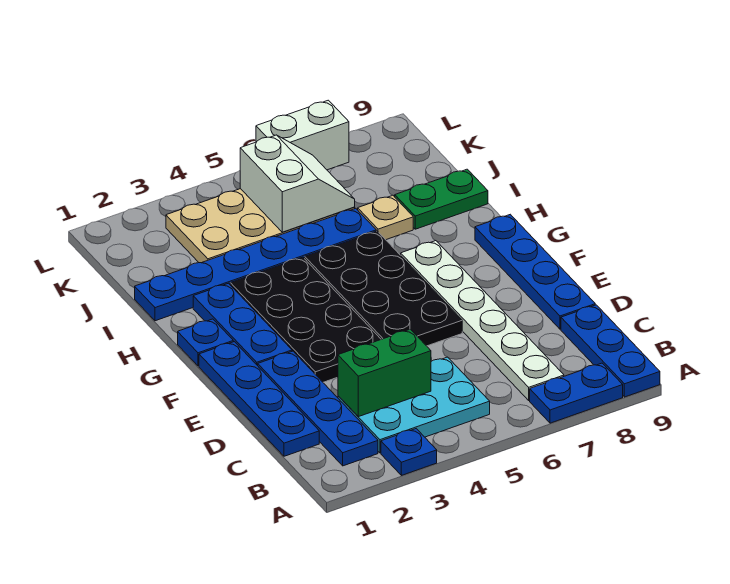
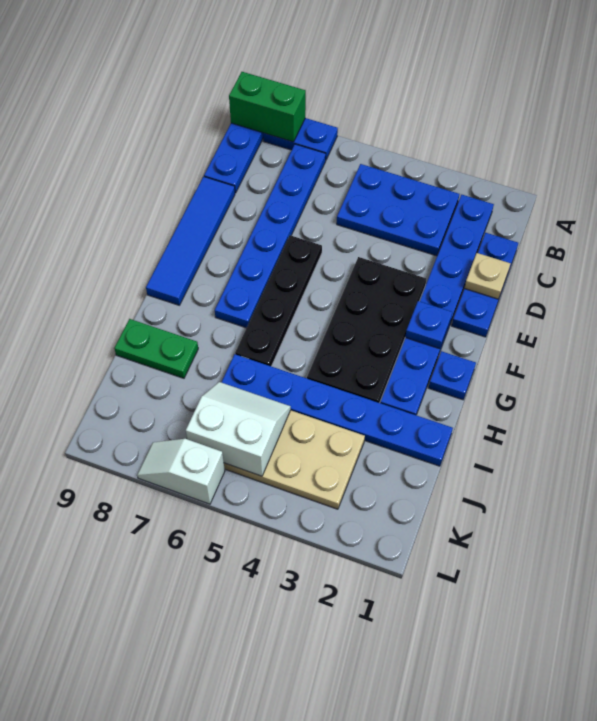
blue 1x1 plate [381,429,437,475] -> blue 1x1 plate moved to [405,301,452,349]
cyan 2x3 plate [338,357,490,453] -> blue 2x3 plate [337,164,459,256]
white 1x6 plate [401,241,564,400] -> blue 1x6 plate [215,144,326,328]
blue 1x4 plate [199,342,319,456] -> blue 1x3 plate [452,233,518,337]
green 1x2 brick [338,329,431,417] -> green 1x2 brick moved to [229,72,306,142]
blue 1x4 plate [475,214,595,329] -> blue 1x4 tile [146,177,235,305]
black 2x4 plate [305,231,462,346] -> black 1x4 plate [235,235,322,366]
tan 1x1 plate [358,195,413,240] -> tan 1x1 plate moved to [464,253,511,299]
white 2x2 slope [240,135,355,232] -> white 2x2 slope turned to [186,382,291,476]
white 1x2 brick [256,100,349,170] -> white 1x2 slope [137,439,225,504]

